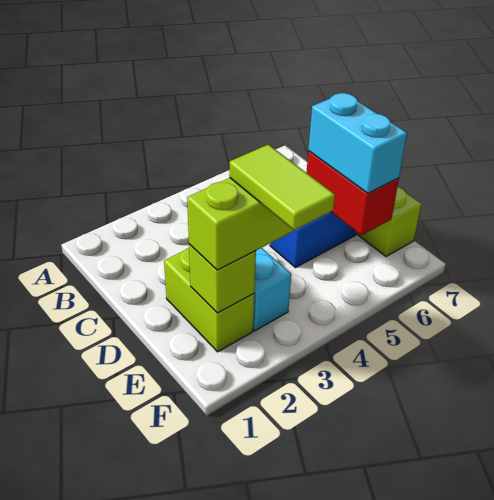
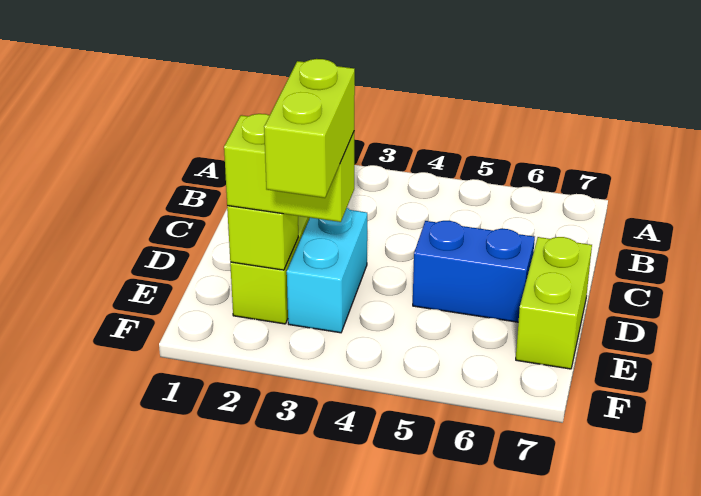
red 1x2 brick [306,151,399,235] -> none
cyan 1x2 brick [308,93,407,193] -> none
lime 1x2 tile [230,144,335,230] -> lime 1x2 brick [264,59,355,198]

